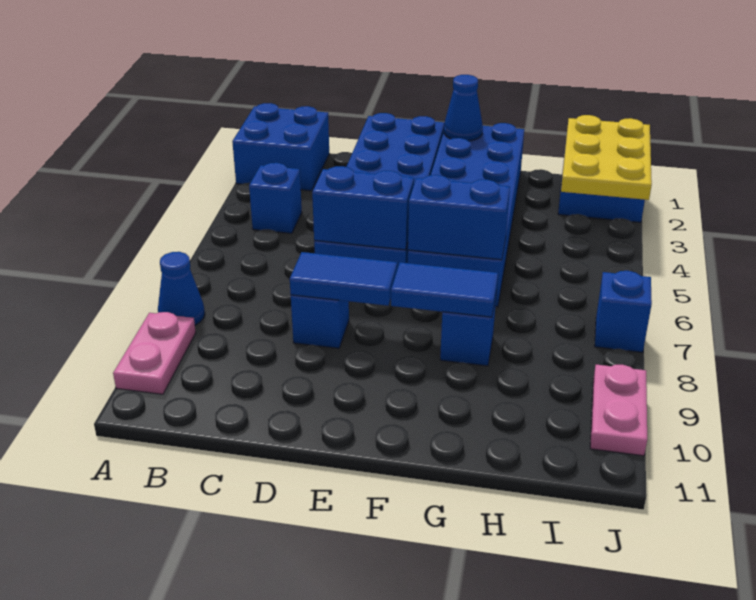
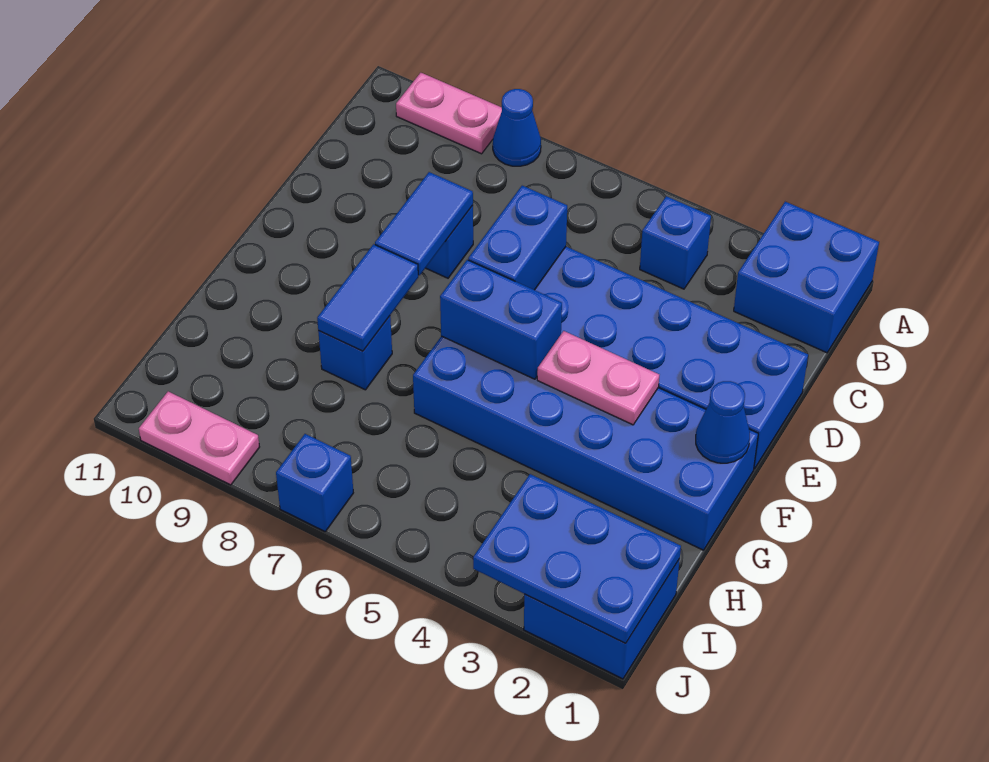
none -> pink 1x2 plate [537,331,659,425]
blue 1x2 brick [408,175,510,260] -> blue 1x2 brick turned to [440,260,562,379]
yellow 2x3 plate [561,115,652,200] -> blue 2x3 plate [473,474,681,643]

